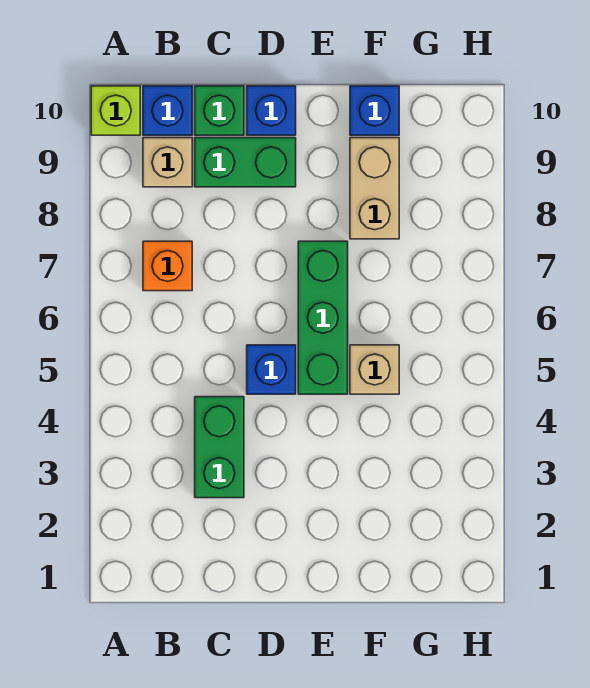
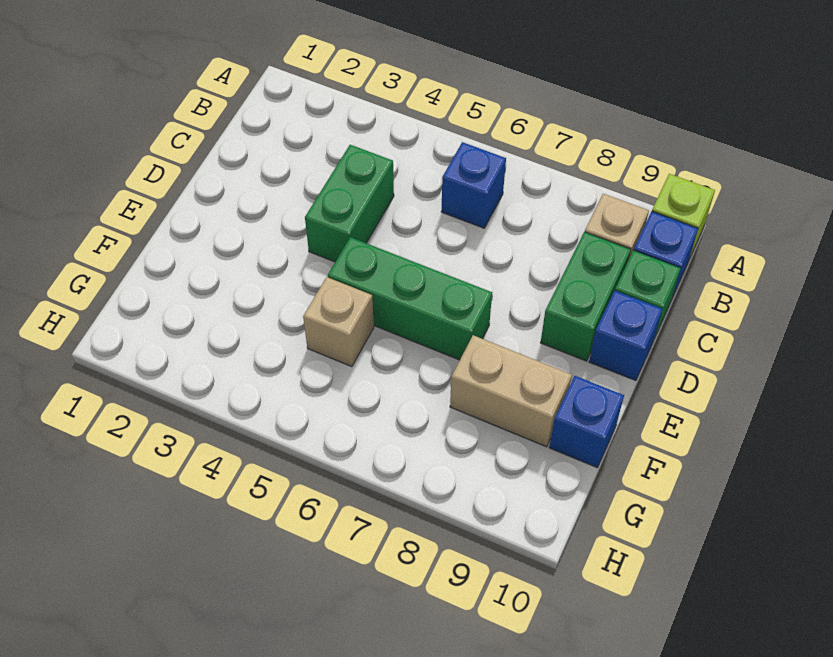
orange 1x1 brick [143,241,192,291] -> none
green 1x2 brick [195,397,244,498] -> green 1x2 brick turned to [305,145,394,262]
blue 1x1 brick [247,345,296,394] -> blue 1x1 brick moved to [441,142,506,228]

